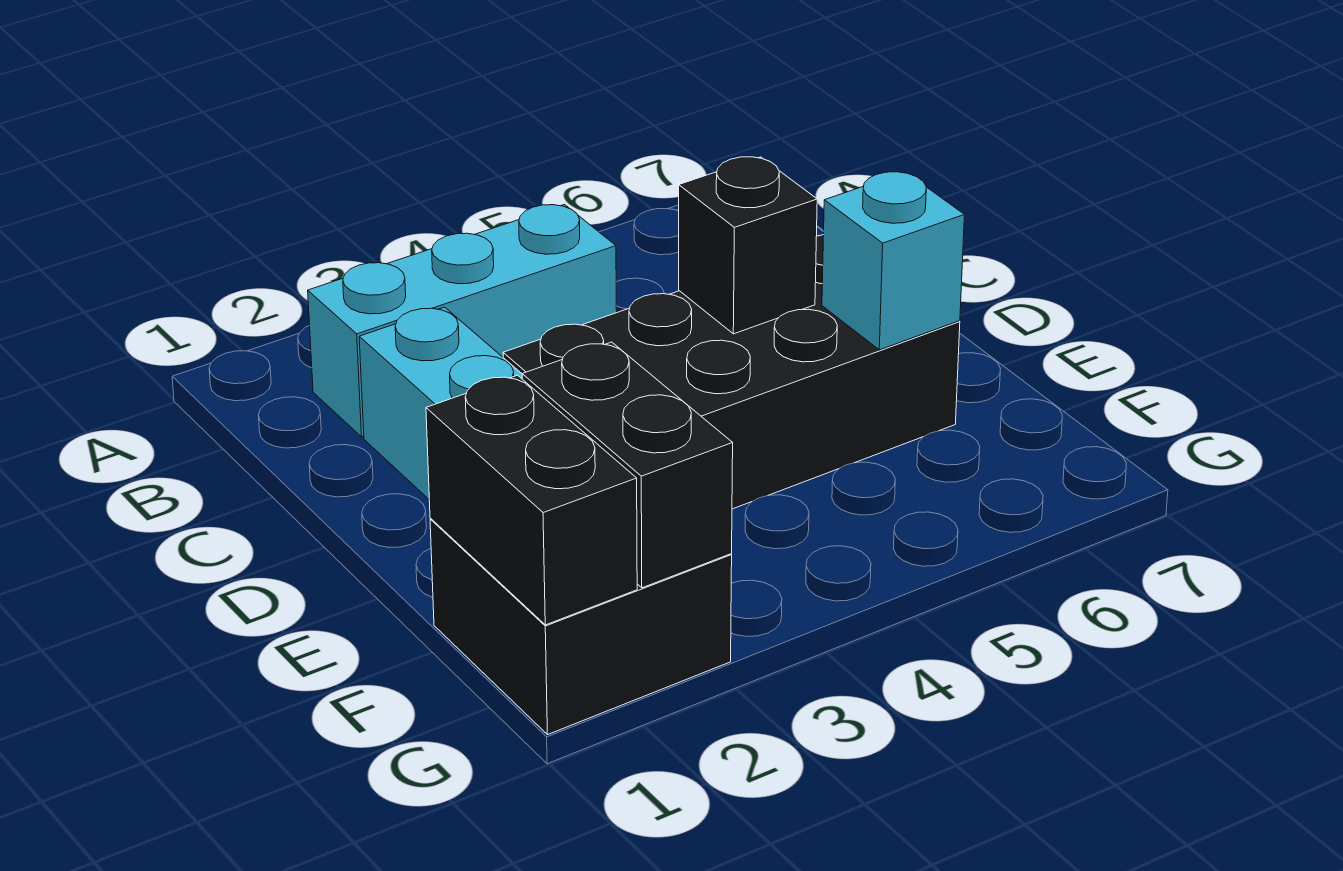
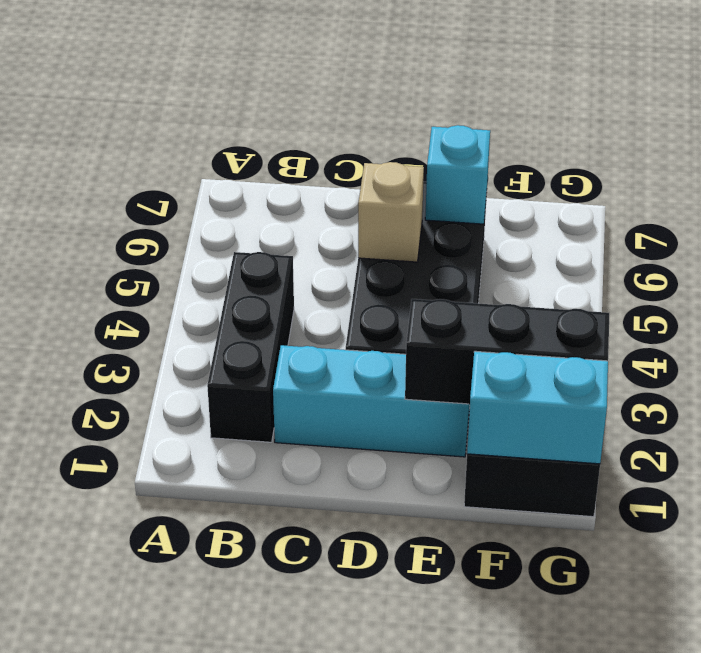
cyan 1x3 brick [308,205,617,437] -> black 1x3 brick [207,252,294,442]
black 1x1 brick [679,157,817,334] -> tan 1x1 brick [358,162,424,262]
black 1x2 brick [426,375,637,625] -> cyan 1x2 brick [467,351,608,464]
black 1x2 brick [522,342,733,588] -> black 1x3 brick [405,299,609,404]

